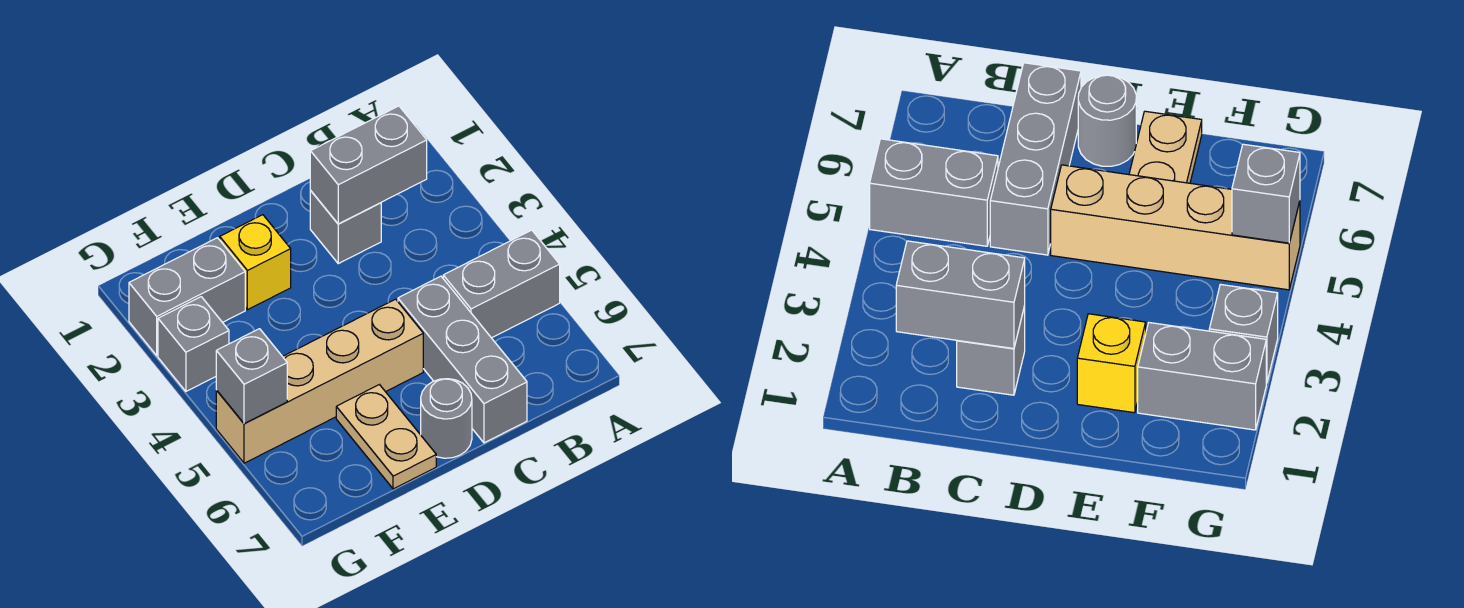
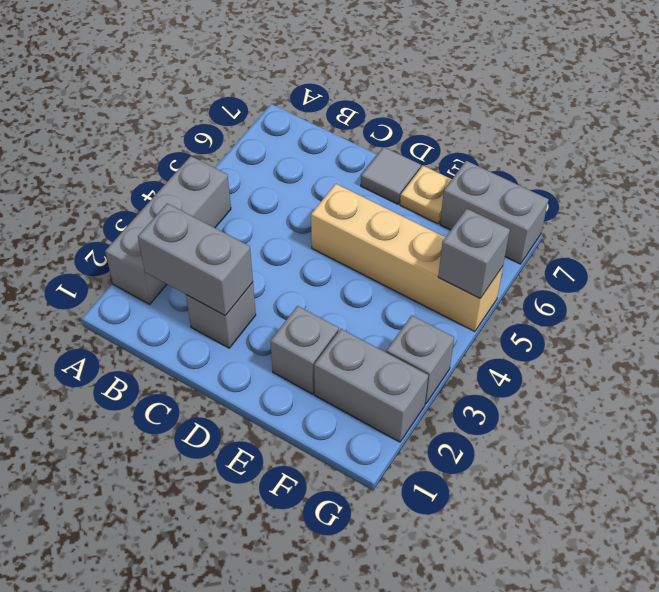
grey 1x2 brick [443,230,560,338] -> grey 1x2 brick moved to [440,161,549,264]
grey 1x3 brick [398,276,527,443] -> grey 1x3 brick moved to [105,156,231,304]
grey 1x1 round brick [421,379,472,458] -> grey 1x1 tile [361,147,421,204]
yellow 1x1 brick [220,215,291,310] -> grey 1x1 brick [270,306,339,394]
tan 1x2 plate [336,385,436,489] -> tan 1x1 plate [400,166,452,224]

